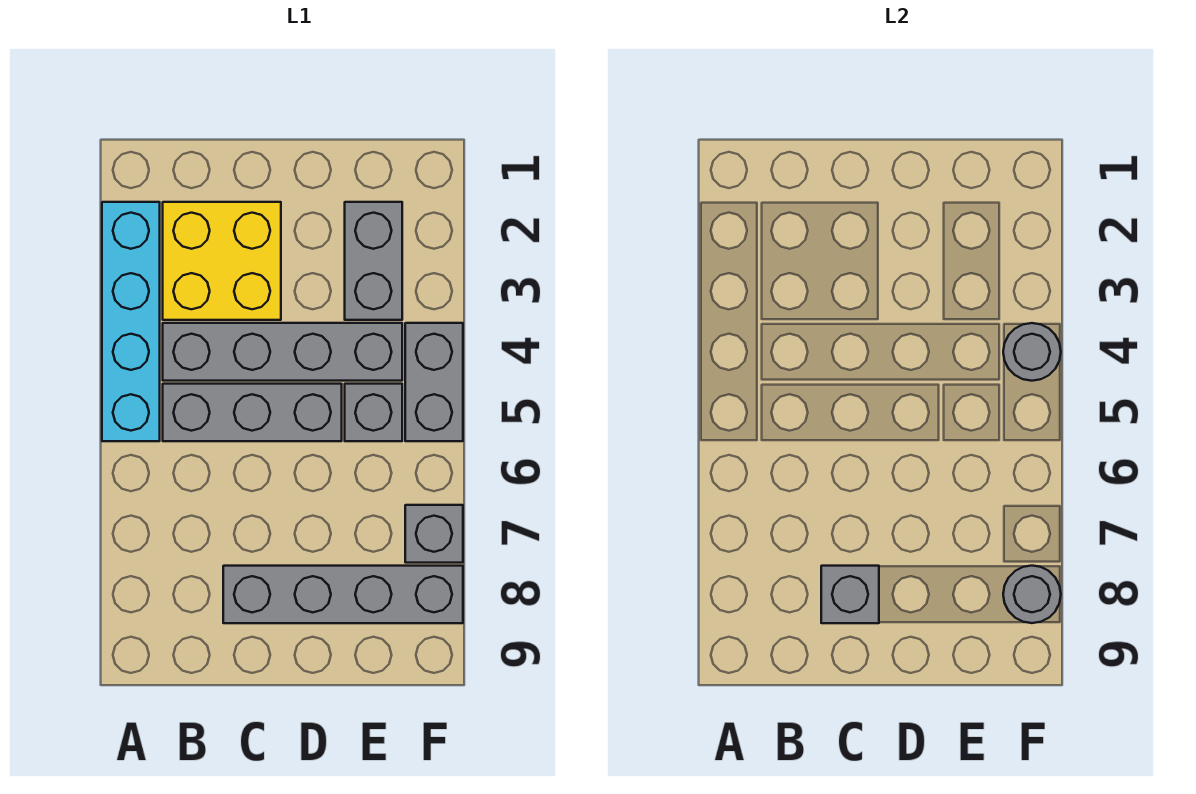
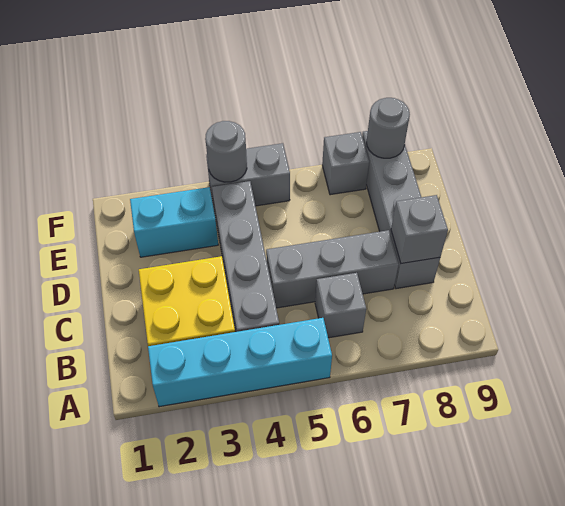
grey 1x3 brick [163,384,342,441] -> grey 1x3 brick turned to [266,230,399,308]
grey 1x2 brick [345,202,402,320] -> cyan 1x2 brick [130,187,218,257]
grey 1x1 brick [345,384,402,441] -> grey 1x1 brick moved to [315,273,366,338]

